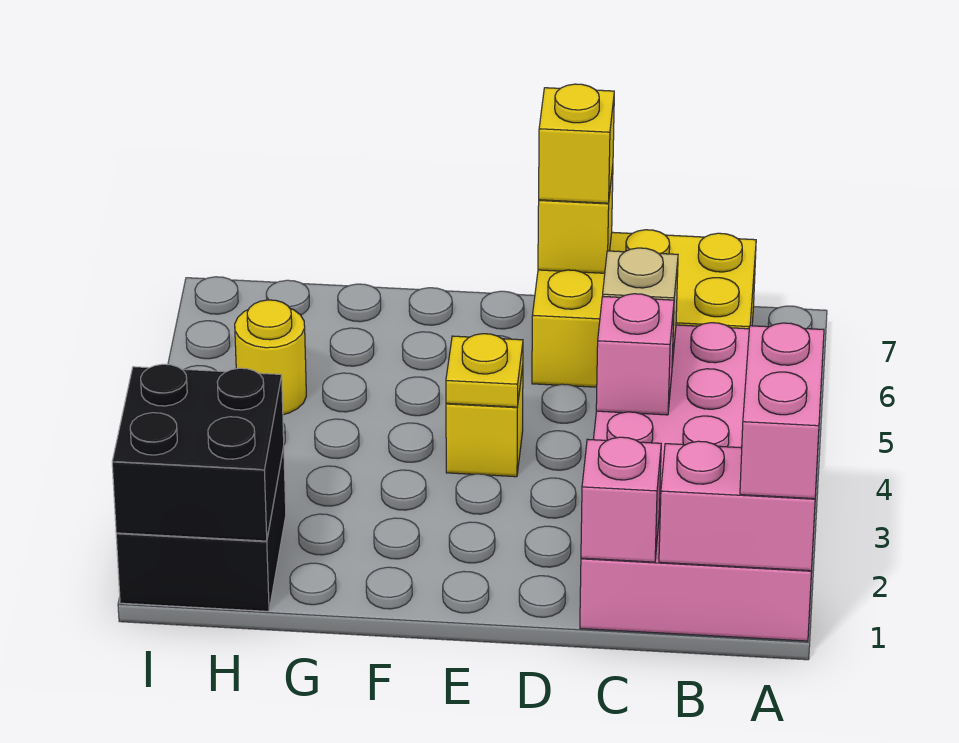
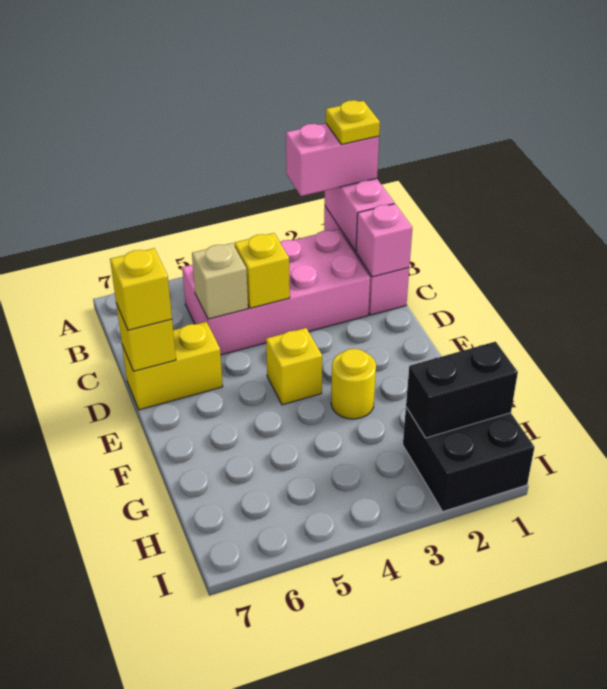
yellow 2x3 brick [532,230,756,387] -> yellow 1x2 brick [122,322,223,410]
pink 1x1 brick [596,294,674,415] -> yellow 1x1 brick [235,233,290,308]
yellow 1x1 plate [446,334,523,407] -> yellow 1x1 plate moved to [326,100,380,144]
black 2x2 brick [112,364,284,541] -> black 1x2 brick [406,342,518,438]
yellow 1x1 round brick [235,300,306,415] -> yellow 1x1 round brick moved to [331,349,376,419]

